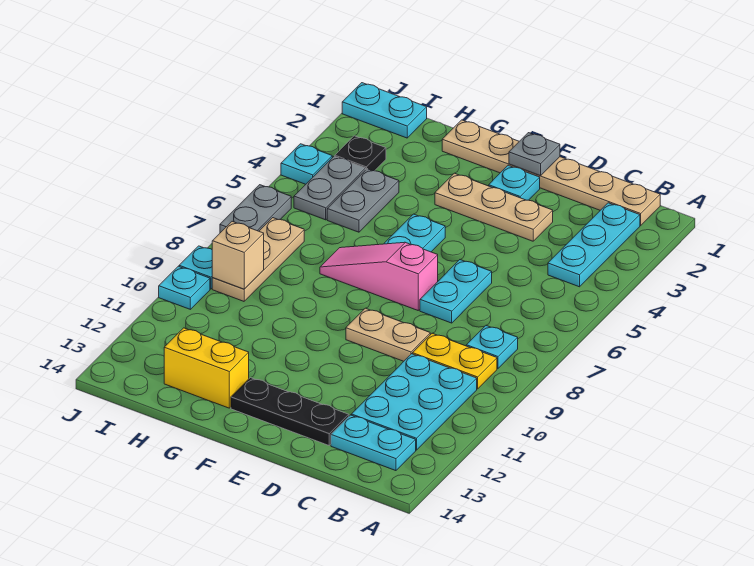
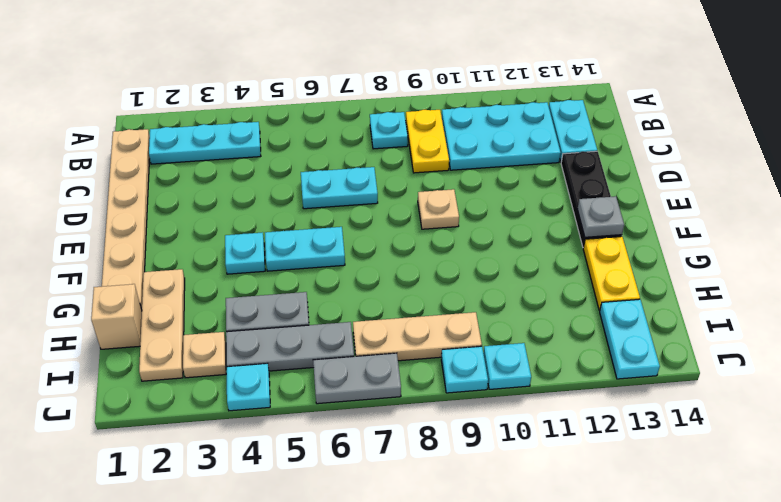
tan 1x3 plate [435,173,553,241] -> tan 1x3 plate moved to [139,269,185,381]
tan 1x2 plate [346,308,430,361] -> tan 1x1 plate [418,189,459,229]
grey 1x1 plate [509,133,560,176] -> grey 1x1 plate moved to [577,196,624,237]
cyan 1x1 plate [489,165,540,200] -> cyan 1x1 plate moved to [225,232,265,274]
pink 1x3 slope [320,242,438,310] -> none
yellow 1x2 brick [164,328,249,408] -> yellow 1x2 plate [583,236,640,310]
cyan 1x2 plate [342,83,427,138] -> cyan 1x2 plate moved to [600,299,660,379]
black 1x1 plate [335,136,386,171] -> tan 1x1 plate [183,332,226,378]
grey 1x2 plate [294,156,366,220] -> grey 1x3 plate [226,322,354,371]
tan 1x1 brick [212,221,264,289] -> tan 1x1 brick moved to [91,284,142,349]

